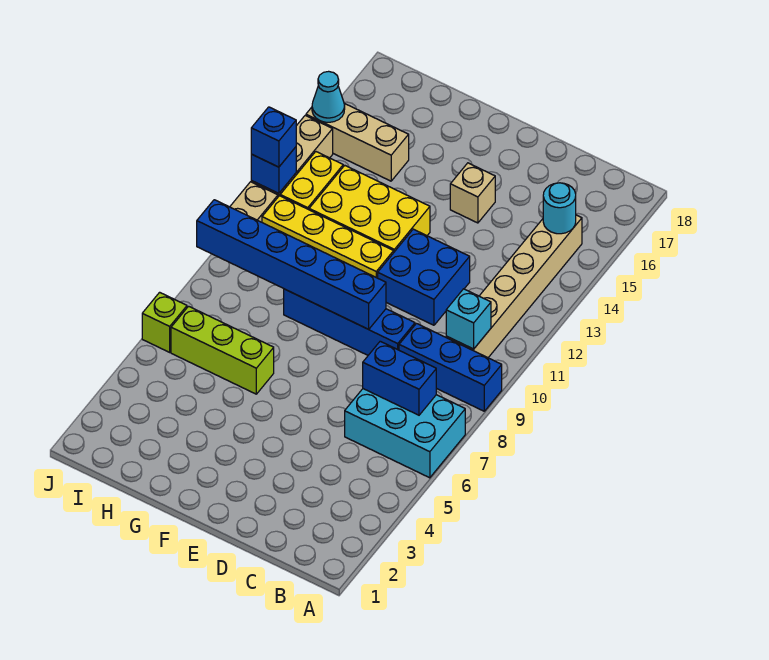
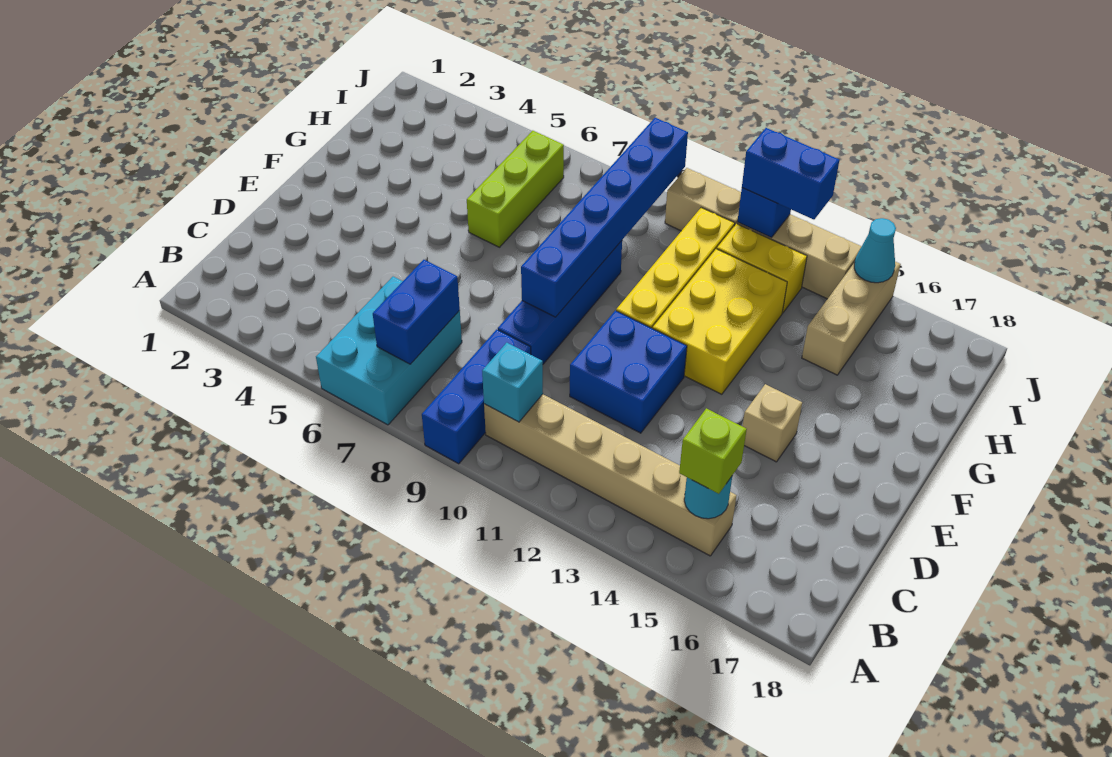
lime 1x1 brick [142,292,187,352] -> lime 1x1 brick moved to [679,408,747,494]
blue 1x1 brick [251,107,296,167] -> blue 1x2 brick [742,128,839,219]

